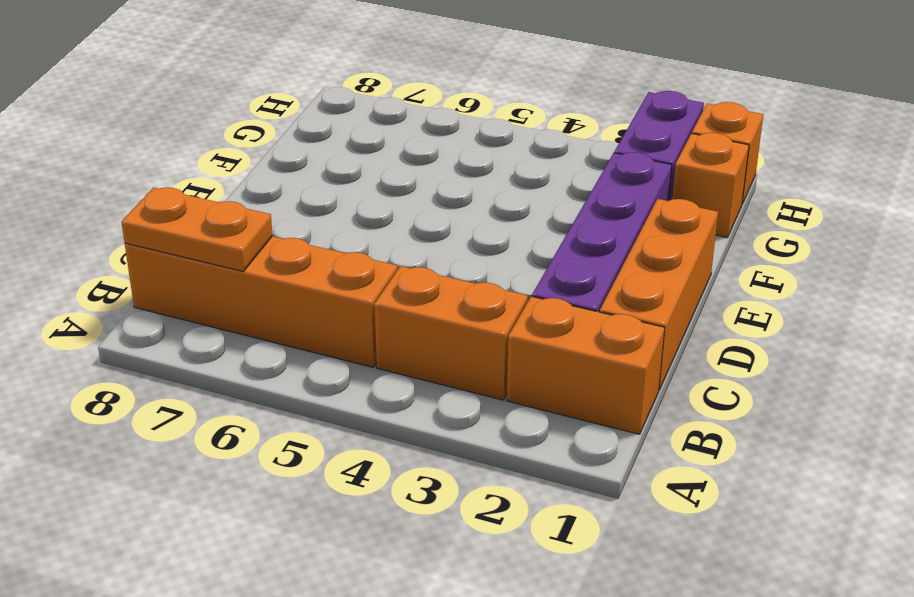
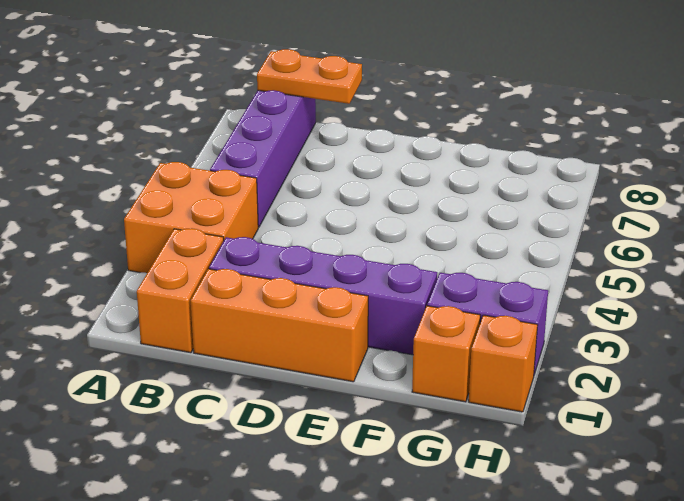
orange 1x2 brick [374,266,528,400] -> orange 2x2 brick [124,162,258,273]
orange 1x4 brick [125,236,397,367] -> purple 1x4 brick [210,90,316,227]
orange 1x2 plate [122,187,273,272] -> orange 1x2 plate turned to [257,49,362,104]

